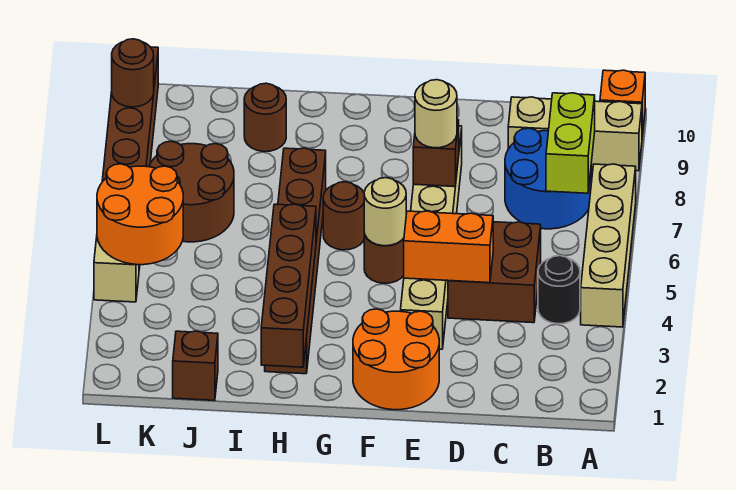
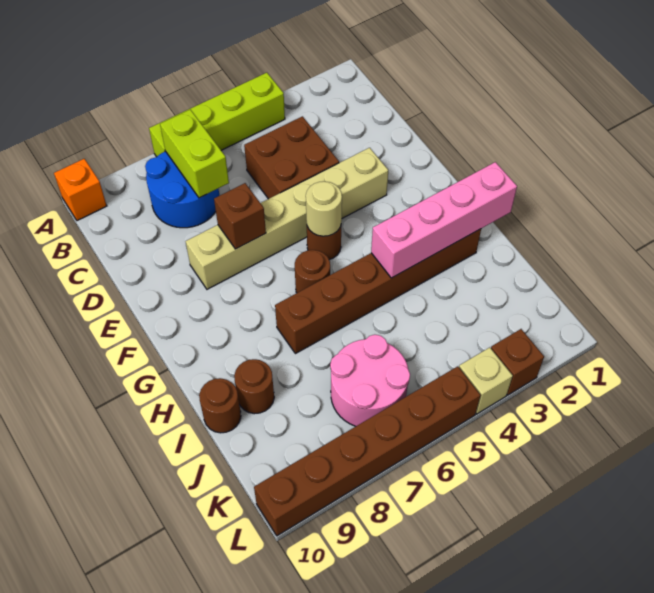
tan 1x4 brick [581,164,636,327] -> lime 1x4 brick [149,73,285,157]
tan 1x3 brick [508,97,642,171] -> none
black 1x1 round brick [538,256,580,324] -> none
lime 1x2 brick [546,93,595,193] -> lime 1x2 brick turned to [160,110,229,198]
orange 1x2 brick [404,211,493,283] -> none
orange 2x2 round brick [353,309,439,410] -> none
tan 1x1 round brick [415,80,457,148] -> none
brown 1x4 brick [261,204,316,367] -> pink 1x4 brick [371,162,517,278]
brown 1x1 brick [173,331,218,400] -> brown 1x1 brick moved to [491,329,544,395]
brown 2x2 round brick [149,141,234,242] -> pink 2x2 round brick [330,335,410,426]
orange 2x2 round brick [97,164,183,265] -> none
brown 1x1 round brick [112,39,154,107] -> brown 1x1 round brick moved to [199,378,241,433]

